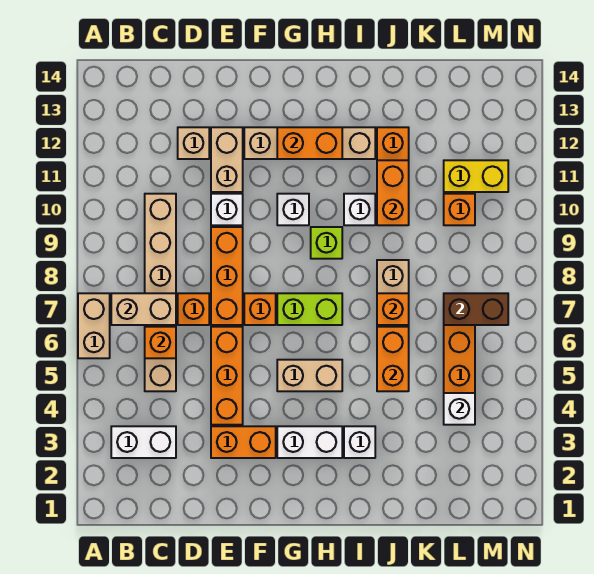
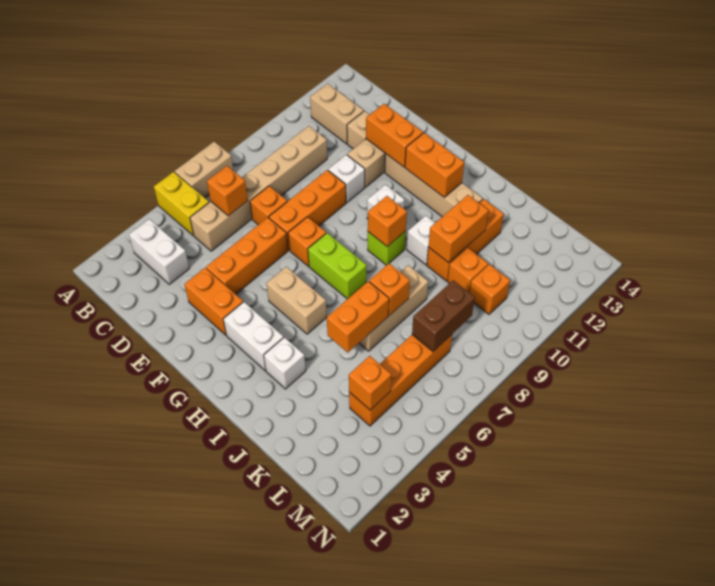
tan 1x2 brick [111,293,176,325] -> tan 1x2 brick moved to [310,84,364,144]
none -> orange 1x2 brick [366,104,423,167]
none -> orange 1x1 brick [368,196,407,247]
none -> orange 1x1 brick [448,248,488,293]
white 1x1 brick [444,393,475,425] -> orange 1x1 brick [349,356,391,410]
brown 1x2 brick [444,293,508,325] -> brown 1x2 brick turned to [412,280,475,351]
yellow 1x2 brick [444,160,508,192] -> yellow 1x2 brick moved to [154,172,209,235]

